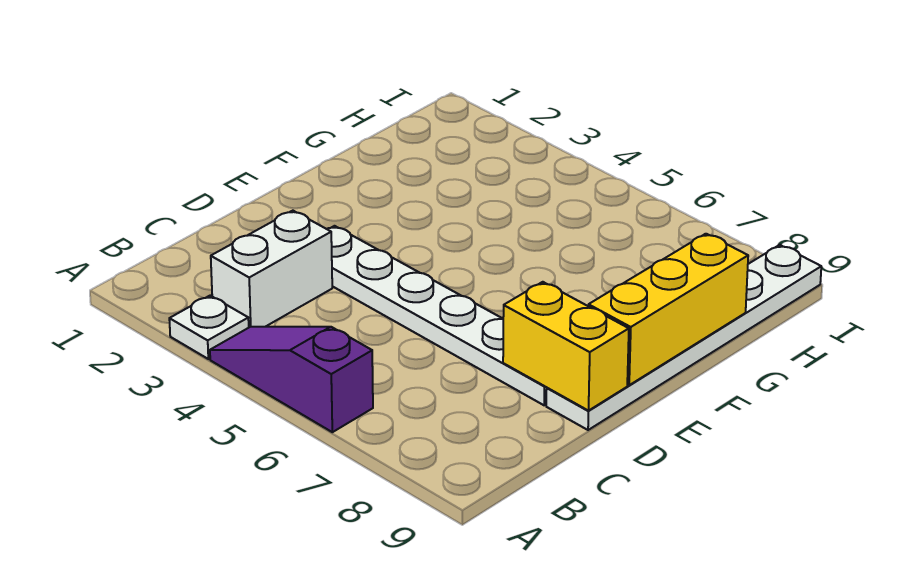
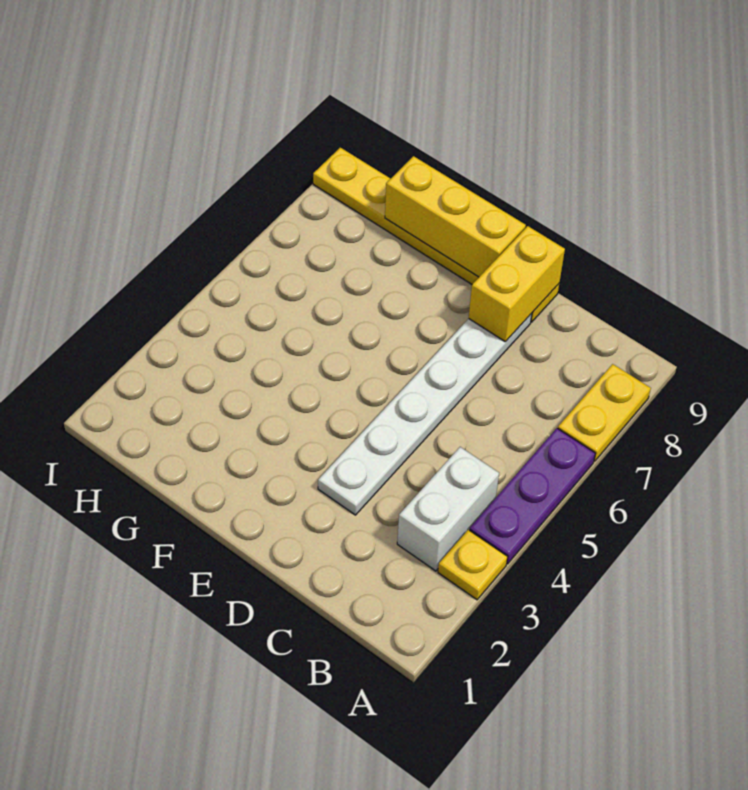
white 1x1 plate [169,296,249,359] -> yellow 1x1 plate [438,530,508,600]
purple 1x3 slope [210,326,373,432] -> purple 1x3 plate [469,428,595,564]
none -> yellow 1x2 plate [558,364,651,461]
white 1x2 brick [211,211,332,327] -> white 1x2 brick turned to [397,447,499,571]
white 1x6 plate [546,245,821,430] -> yellow 1x6 plate [313,148,559,322]

